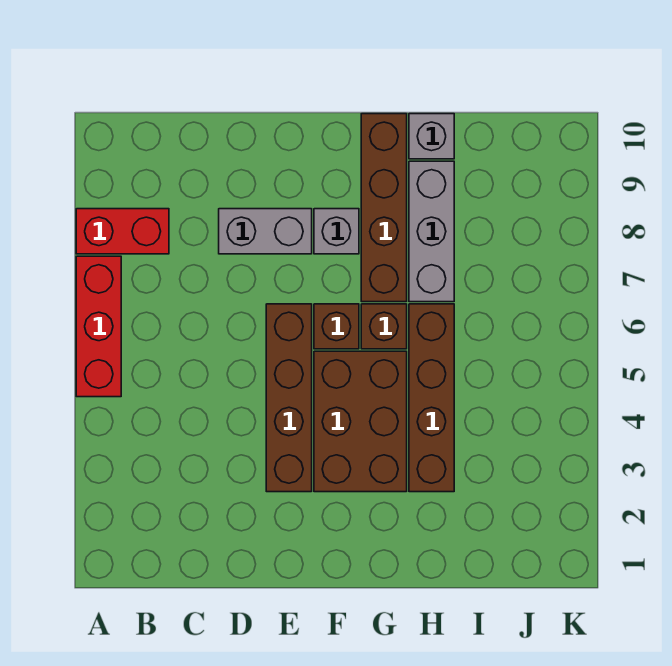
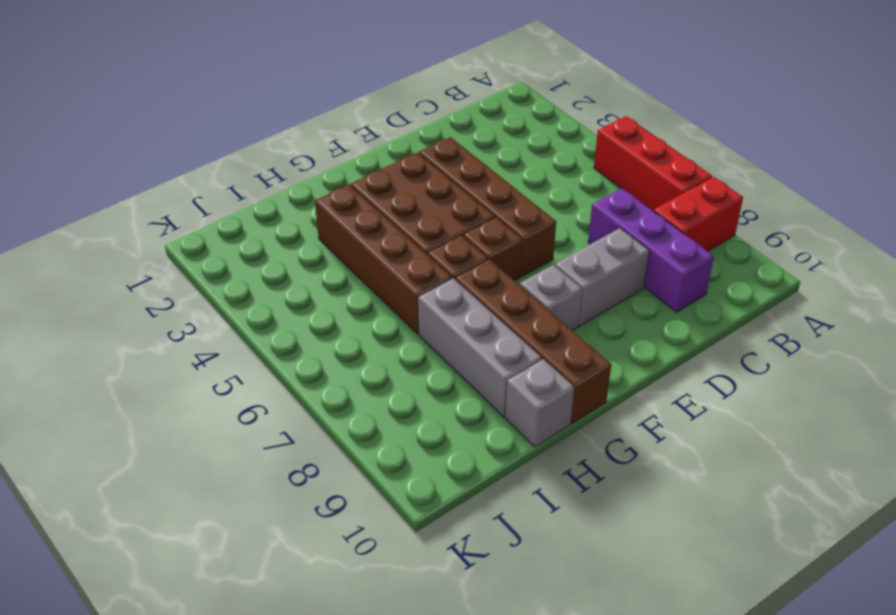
none -> purple 1x3 brick [588,188,714,312]

